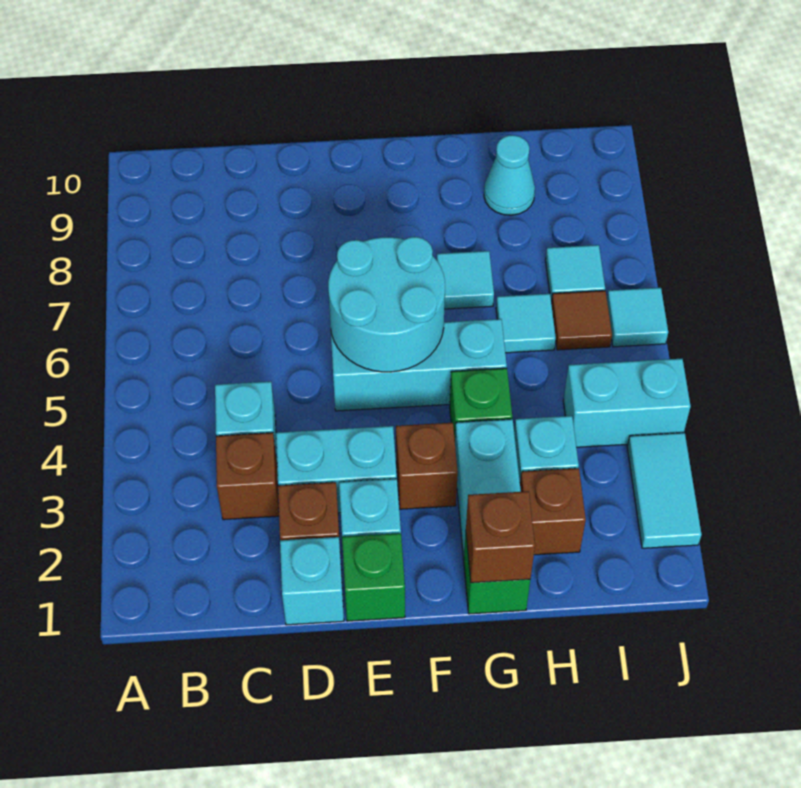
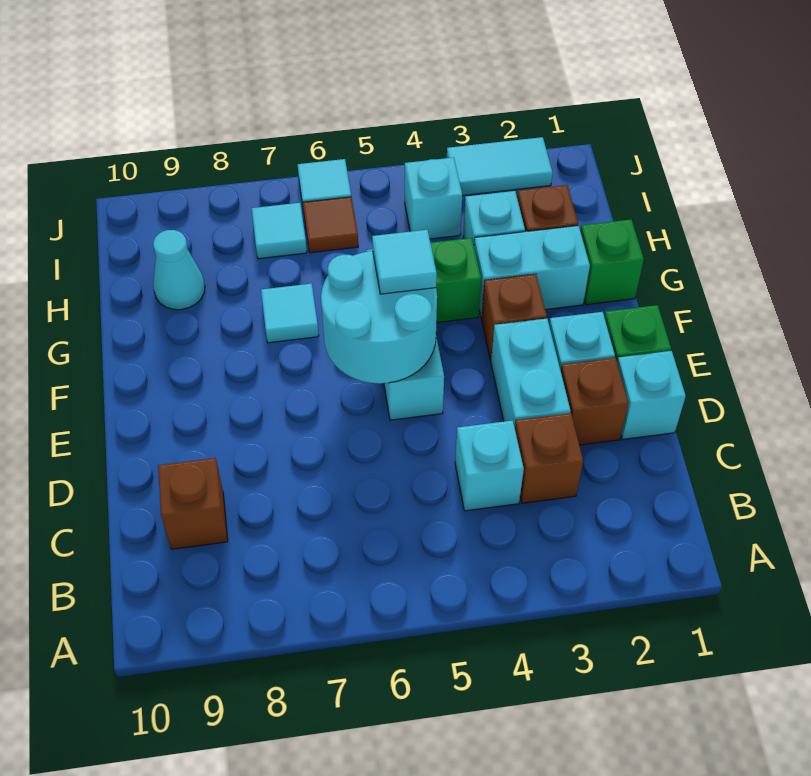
brown 1x1 brick [466,491,535,583] -> brown 1x1 brick moved to [158,458,228,549]
cyan 1x1 tile [496,294,556,353] -> cyan 1x1 tile moved to [372,230,437,294]
cyan 1x2 brick [563,359,691,447] -> cyan 1x1 brick [405,157,462,239]

